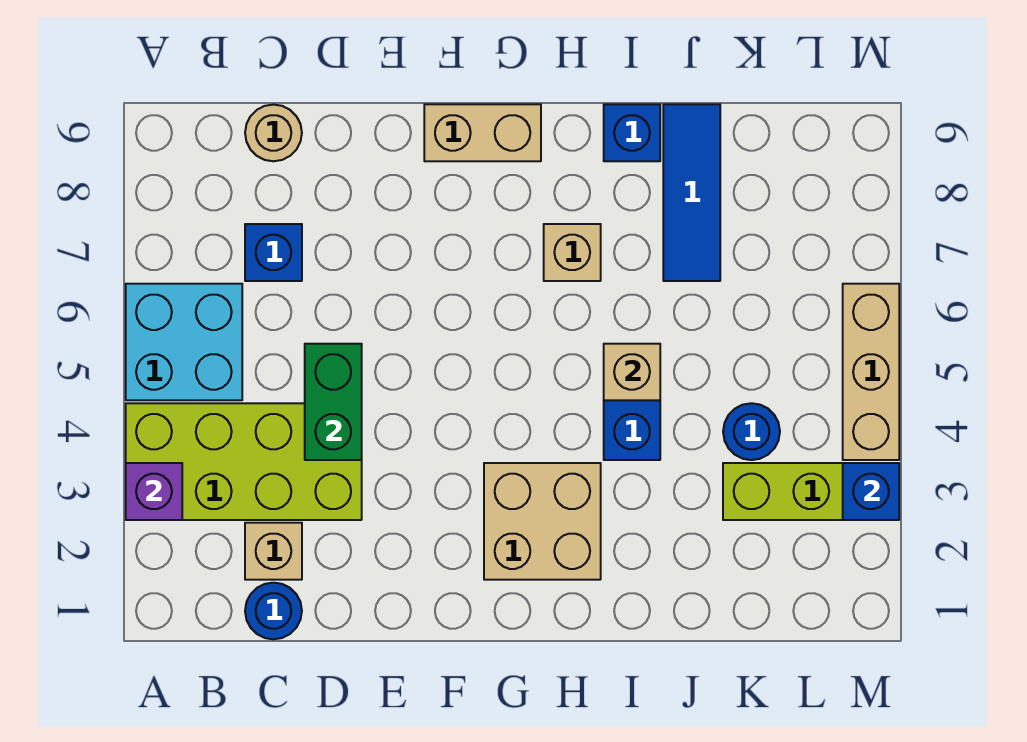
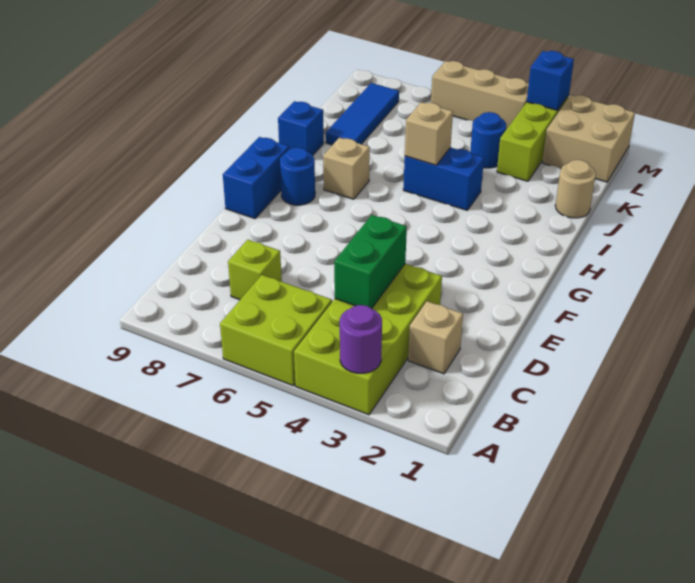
purple 1x1 brick [126,463,182,520] -> purple 1x1 round brick [340,305,382,373]
cyan 2x2 brick [126,284,242,400] -> lime 2x2 brick [220,275,332,386]
blue 1x1 round brick [245,583,302,639] -> blue 1x1 round brick moved to [280,148,315,205]
blue 1x1 brick [245,224,302,281] -> lime 1x1 brick [228,240,282,300]
tan 1x1 round brick [245,105,302,161] -> tan 1x1 round brick moved to [555,160,596,218]
green 1x2 brick [305,344,362,460] -> green 1x2 brick turned to [334,215,407,309]
tan 1x2 brick [424,104,541,161] -> blue 1x2 brick [223,137,289,219]
tan 2x2 brick [484,463,601,580] -> tan 2x2 brick moved to [542,95,635,182]
blue 1x3 tile [663,104,720,281] -> blue 1x3 tile turned to [326,83,399,145]

